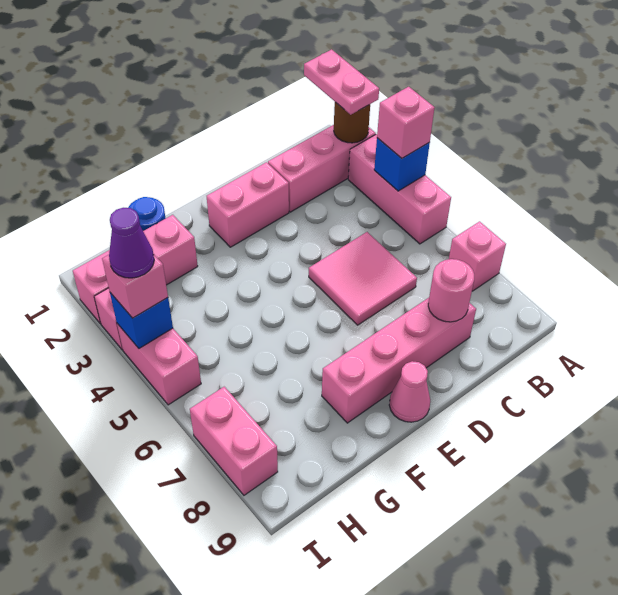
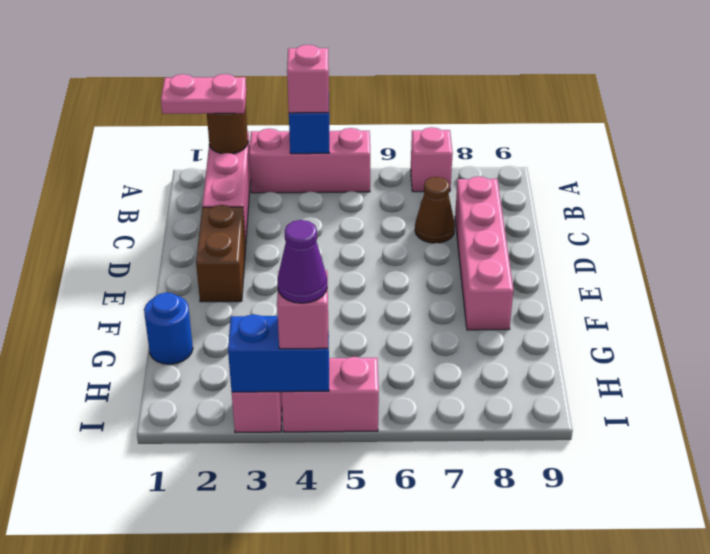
pink 2x2 tile [309,232,417,325] -> none
none -> brown 1x1 cone [415,177,455,243]
pink 1x1 round brick [428,259,474,322] -> none
pink 1x2 brick [207,162,289,247] -> brown 1x2 brick [196,205,246,302]
pink 1x1 cone [389,361,430,422] -> none
pink 1x3 brick [73,215,198,324] -> none
blue 1x1 brick [110,293,173,348] -> blue 1x2 brick [228,314,329,392]
pink 1x2 brick [190,387,278,495] -> none

